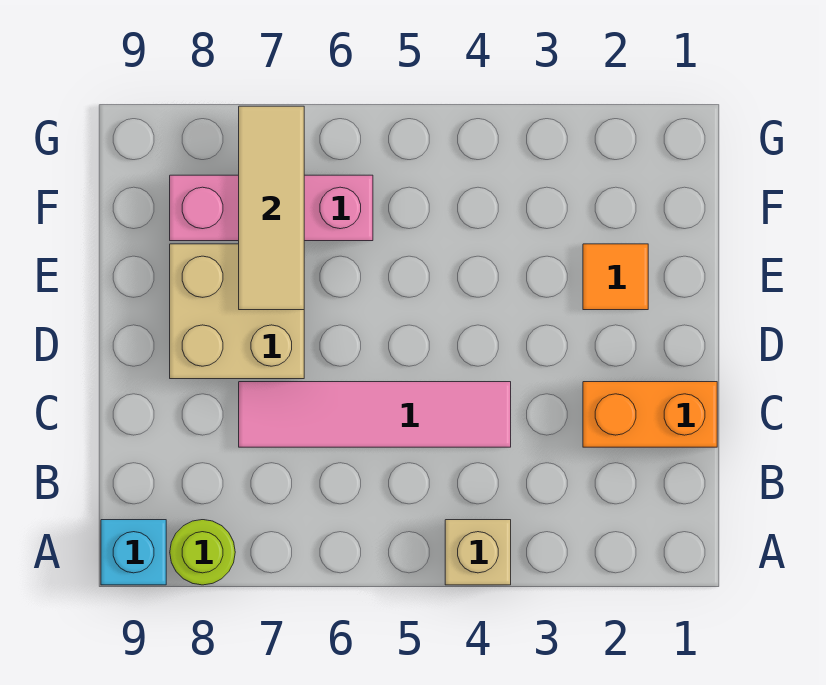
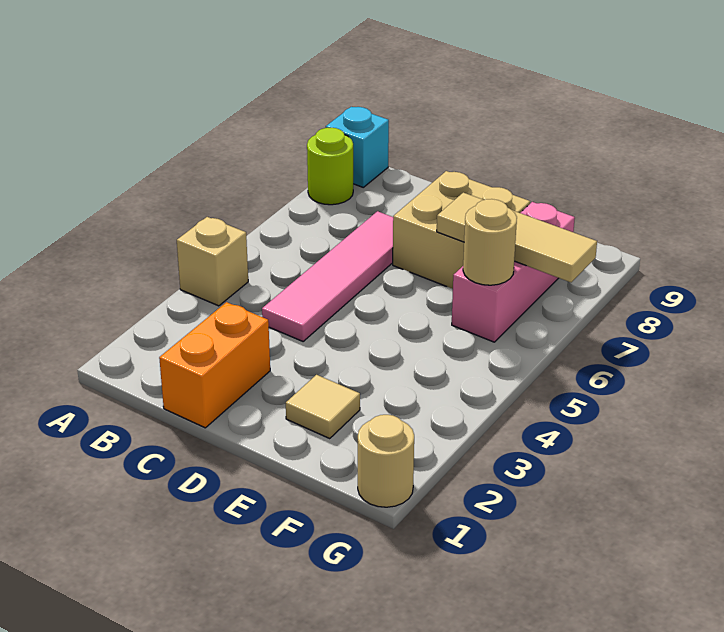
orange 1x1 tile [583,244,648,310] -> tan 1x1 tile [286,375,360,438]
none -> tan 1x1 round brick [463,199,517,285]
none -> tan 1x1 round brick [358,415,414,507]

